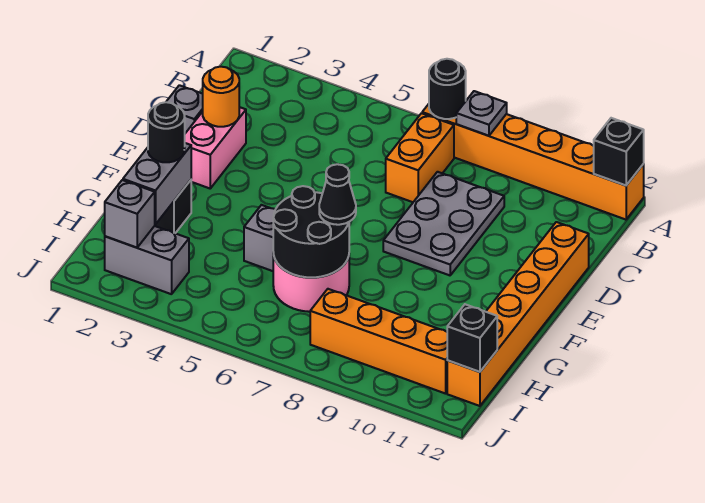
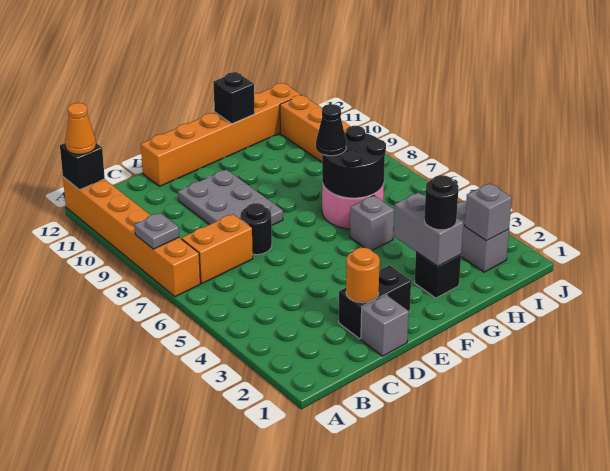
black 1x1 round brick [429,59,466,119] -> black 1x1 round brick moved to [240,203,272,255]
none -> orange 1x1 cone [65,103,96,154]
grey 2x3 plate [383,172,504,275] -> grey 2x3 plate turned to [178,169,283,225]
pink 1x2 brick [185,107,246,188] -> black 1x2 brick [339,265,411,339]
grey 1x2 brick [123,143,191,224] -> grey 1x2 brick turned to [394,193,463,266]
black 1x1 brick [447,304,497,372] -> black 1x1 brick moved to [213,72,255,124]

